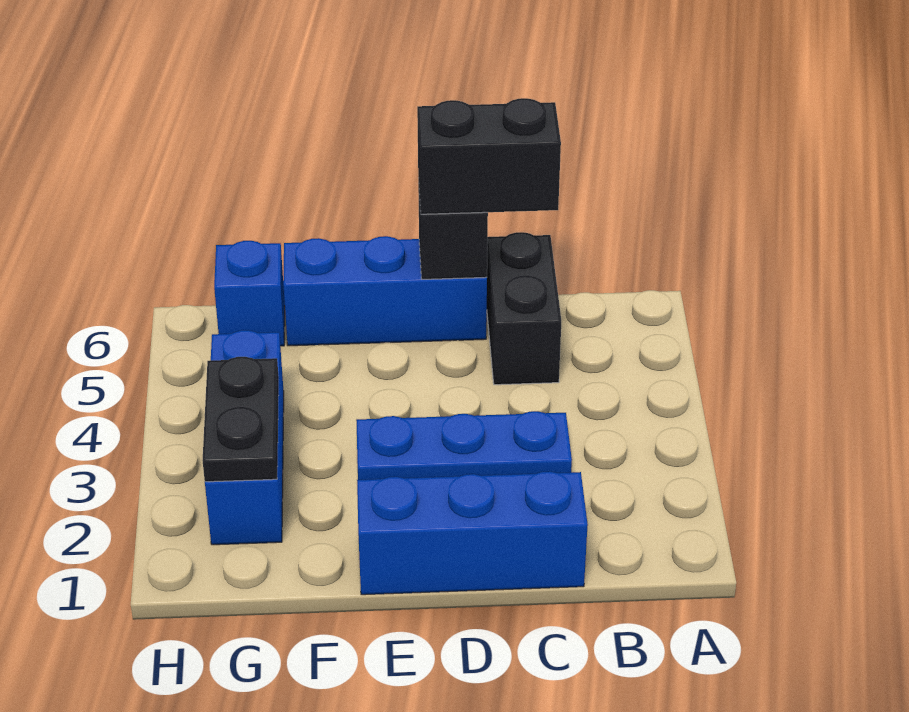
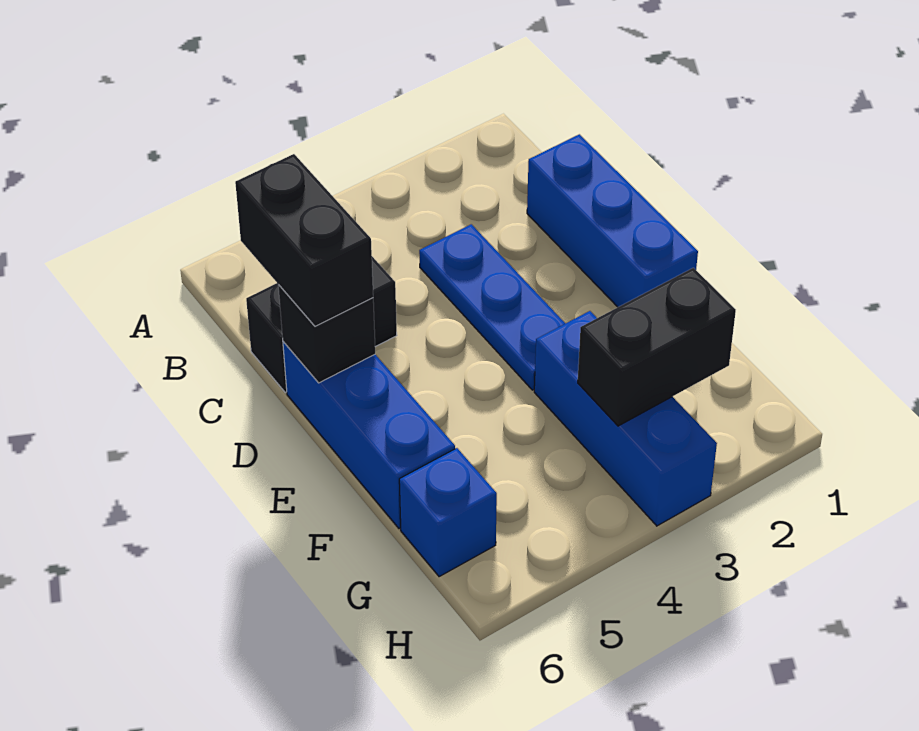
blue 1x3 brick [205,330,284,545] -> blue 1x3 brick turned to [534,311,717,526]
black 1x2 plate [203,357,279,482] -> black 1x2 brick [578,268,736,426]

